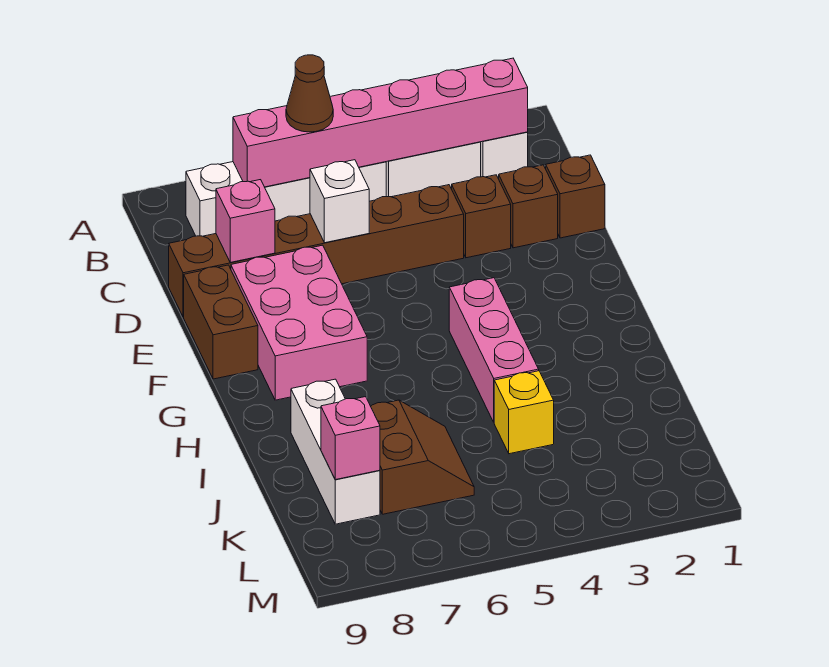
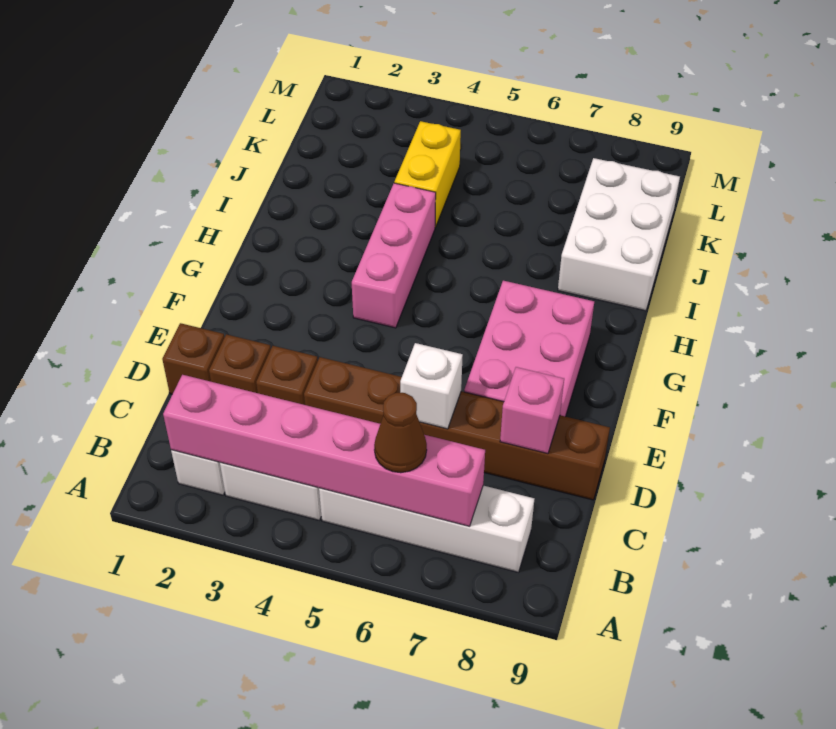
brown 1x2 brick [184,265,258,379] -> none
white 1x3 brick [291,379,380,524] -> white 2x3 brick [558,158,680,311]
yellow 1x1 brick [494,371,554,454] -> yellow 1x2 brick [394,121,461,227]
brown 2x2 slope [371,400,474,514] -> none
pink 1x1 brick [321,397,380,480] -> none

